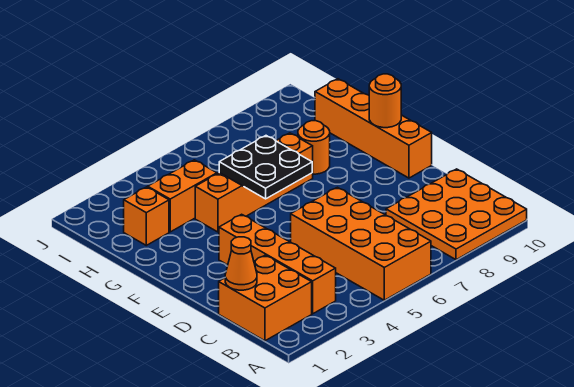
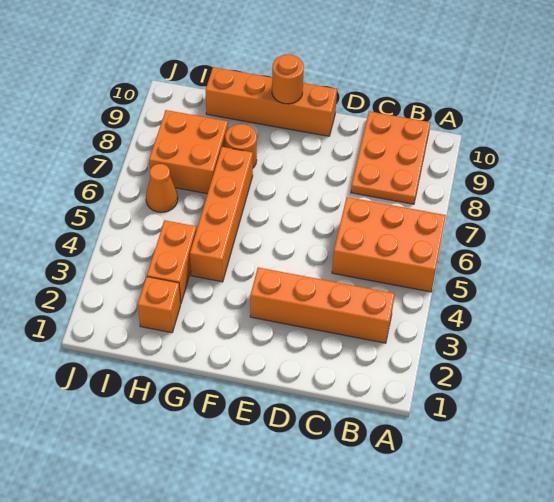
orange 2x4 brick [291,187,431,300] -> orange 2x3 brick [332,197,446,292]
orange 3x3 plate [386,169,527,260] -> orange 2x3 plate [351,111,430,204]
orange 2x2 brick [219,255,312,341] -> orange 2x2 brick moved to [149,110,228,194]
orange 1x1 cone [225,237,257,290] -> orange 1x1 cone moved to [146,164,178,212]
black 2x2 plate [219,136,312,199] -> none

